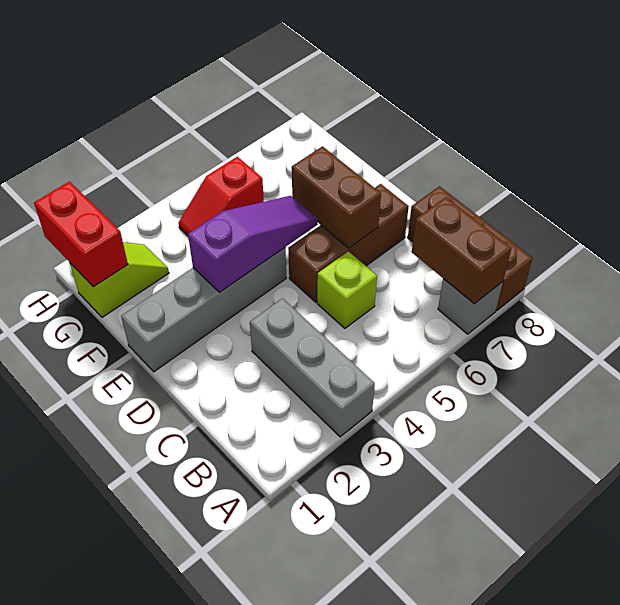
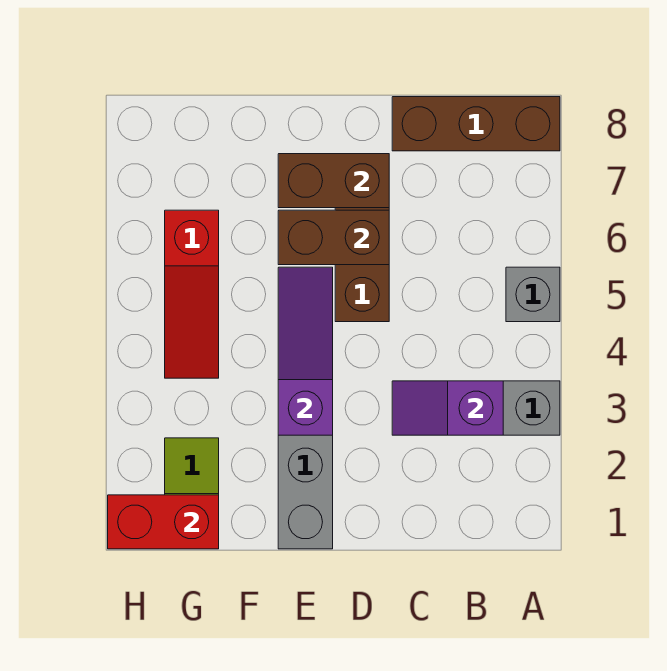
grey 1x1 brick [438,279,503,334] -> grey 1x1 brick moved to [506,267,560,322]
brown 1x2 brick [412,197,511,304] -> brown 1x2 brick moved to [278,154,389,208]
none -> purple 1x2 slope [392,381,503,435]
lime 1x1 brick [317,251,377,328] -> none
red 1x2 slope [179,157,264,236] -> red 1x3 slope [165,210,219,378]

